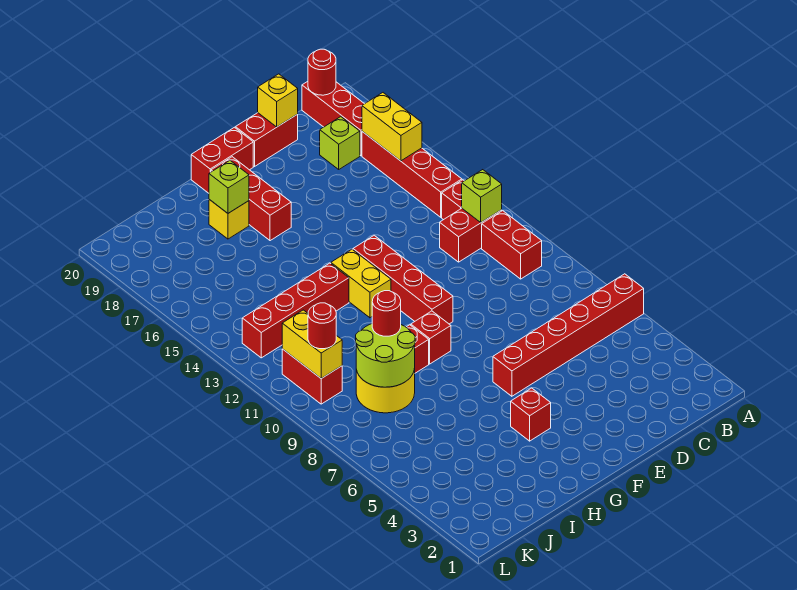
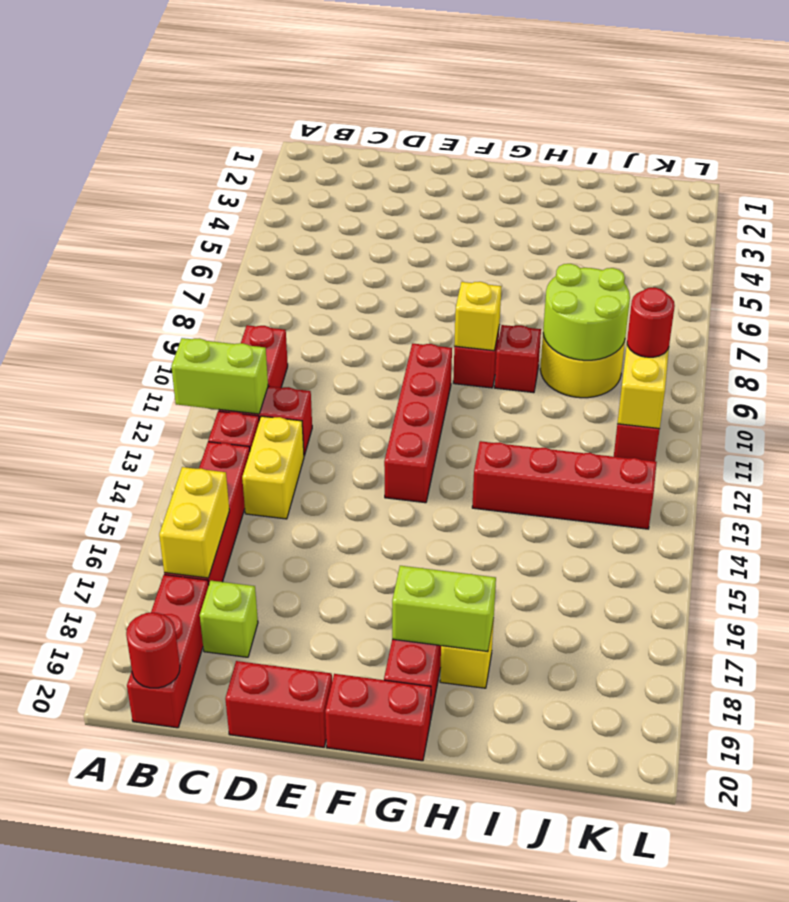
red 1x6 brick [493,274,644,396] -> none
lime 1x1 brick [462,170,502,222] -> lime 1x2 brick [171,338,268,414]
yellow 1x1 brick [258,74,298,127] -> yellow 1x1 brick moved to [454,282,501,351]
red 1x1 brick [511,388,551,441] -> none
yellow 1x2 brick [331,249,391,318] -> yellow 1x2 brick moved to [242,416,304,519]
lime 1x1 brick [209,161,249,213] -> lime 1x2 brick [392,566,496,651]
red 1x1 round brick [372,291,401,336] -> none

